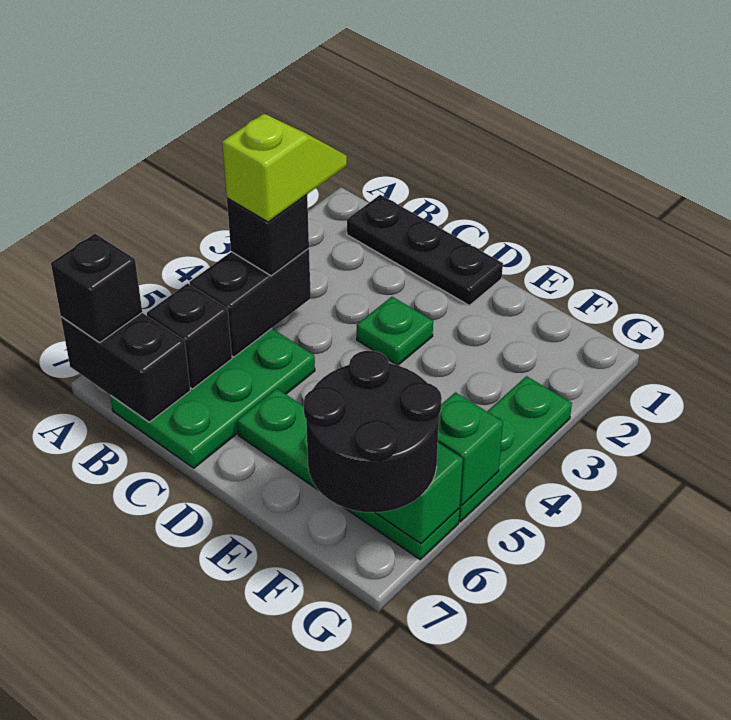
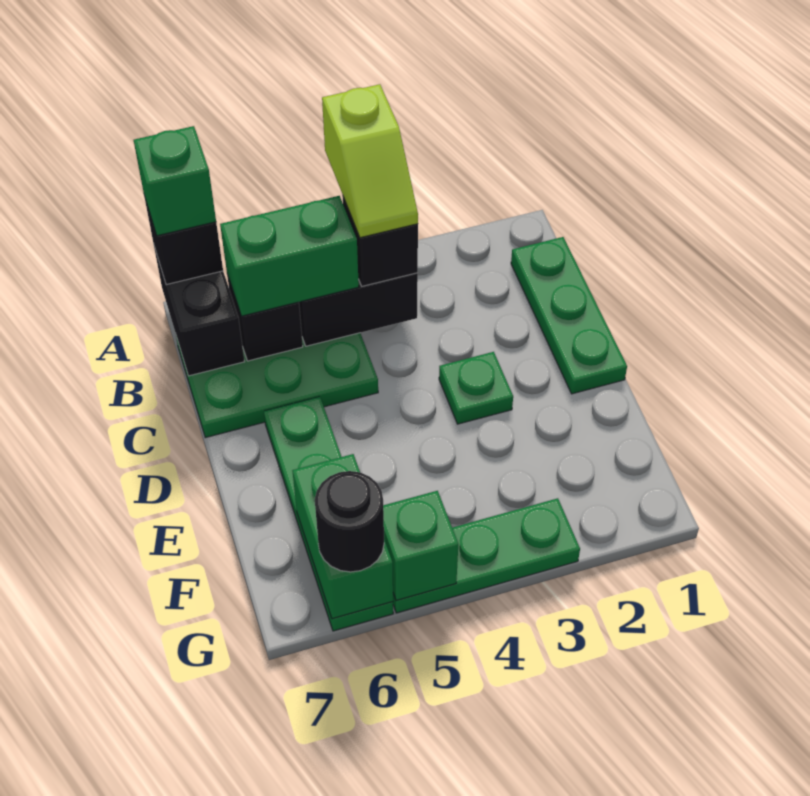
none -> green 1x1 brick [134,126,216,236]
black 1x3 plate [347,195,503,305] -> green 1x3 plate [511,237,627,394]
lime 1x2 slope [222,114,347,222] -> lime 1x2 slope turned to [322,84,418,238]
none -> green 1x2 brick [220,196,359,316]
black 2x2 round brick [304,351,442,512] -> black 1x1 round brick [315,471,384,572]

